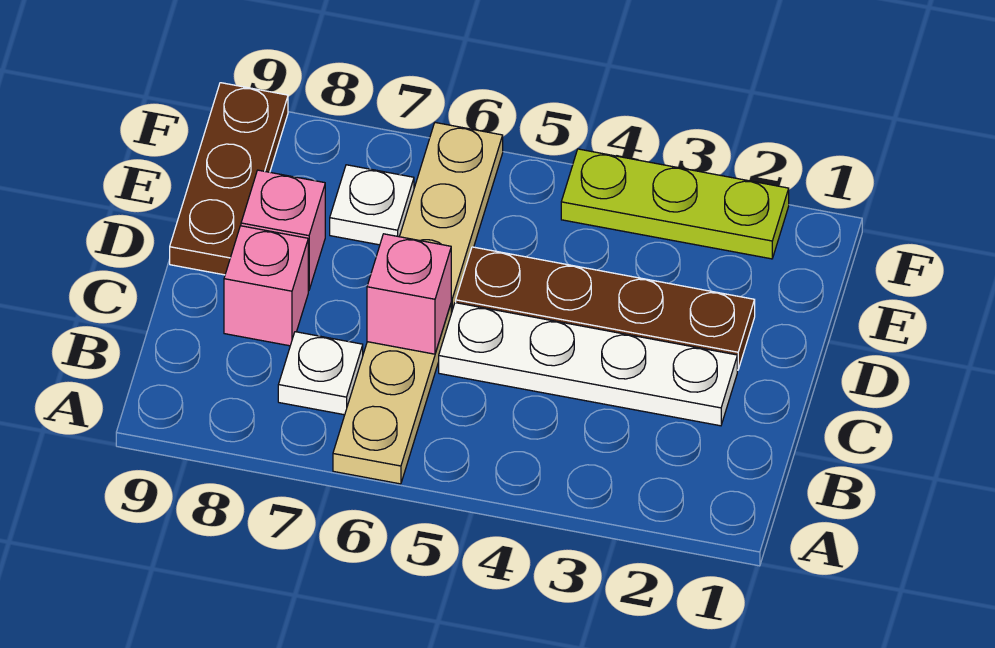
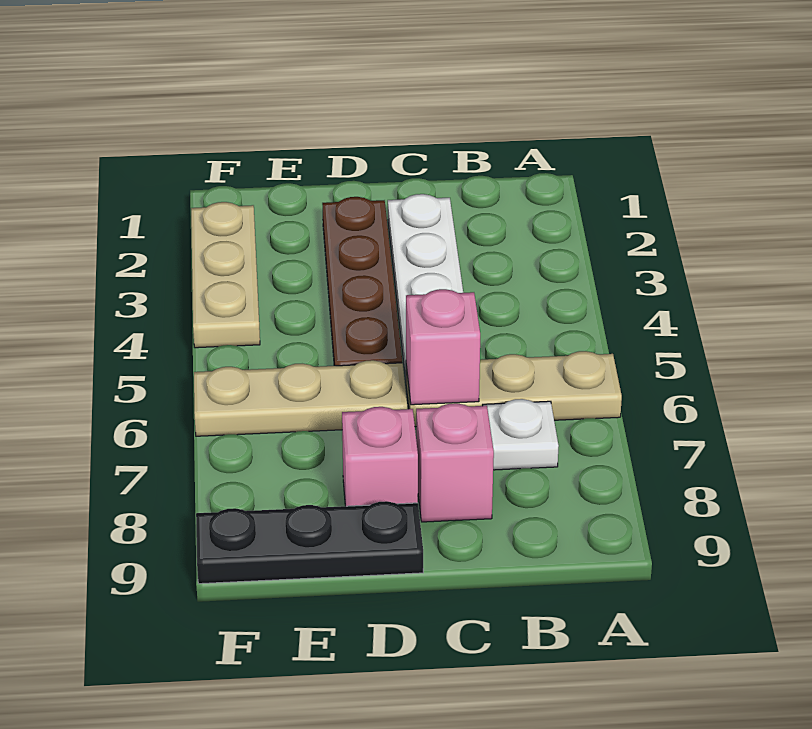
brown 1x3 plate [170,83,288,275] -> black 1x3 plate [196,501,423,584]
white 1x1 plate [330,165,414,245] -> none
lime 1x3 plate [561,149,789,259] -> tan 1x3 plate [191,202,260,348]

